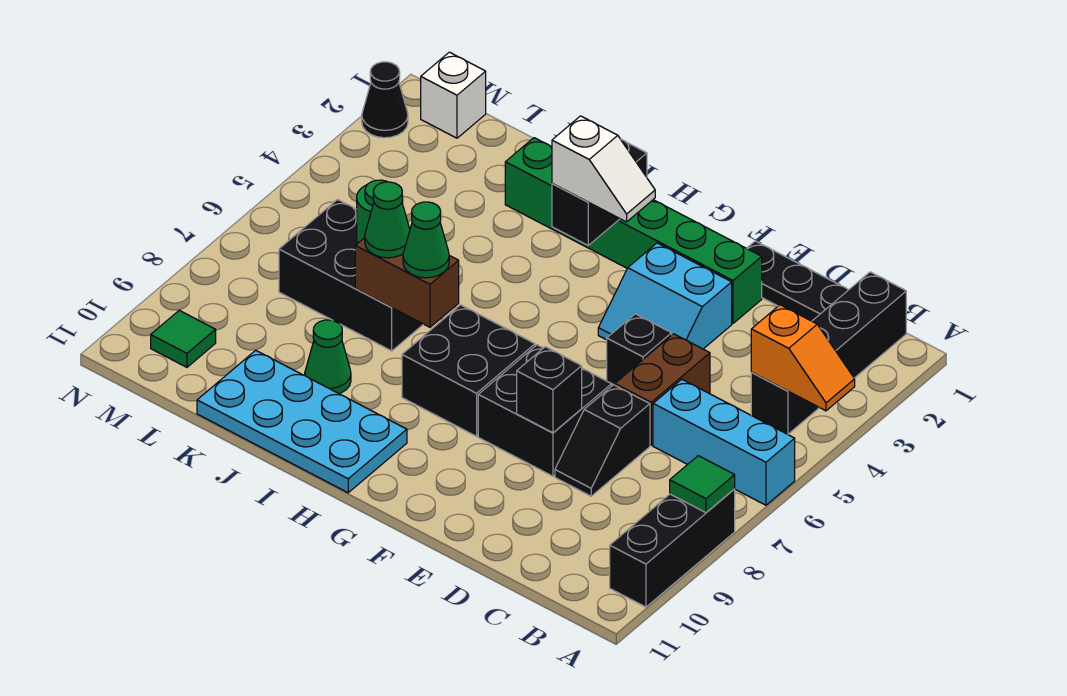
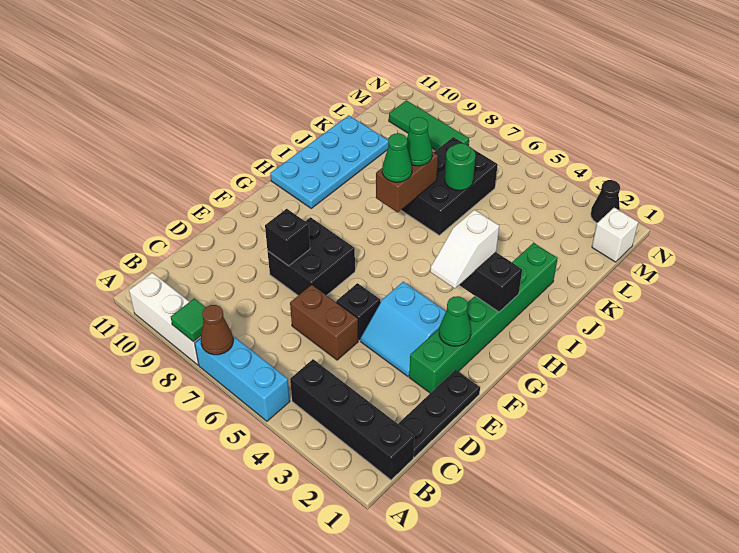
orange 1x2 slope [751,305,855,411] -> none
cyan 1x3 brick [653,379,795,505] -> cyan 1x3 brick turned to [195,336,290,421]
none -> brown 1x1 cone [201,305,233,355]
black 1x3 brick [610,489,735,607] -> white 1x3 brick [129,273,201,365]
black 1x2 slope [555,385,650,496] -> none
cyan 2x2 slope [598,243,732,349] -> cyan 2x2 slope turned to [361,282,446,376]
black 2x2 brick [402,305,535,436] -> none
green 1x1 cone [305,320,351,394] -> green 1x1 cone moved to [439,296,471,346]
green 1x1 tile [151,310,216,367] -> green 1x3 tile [389,100,469,150]

